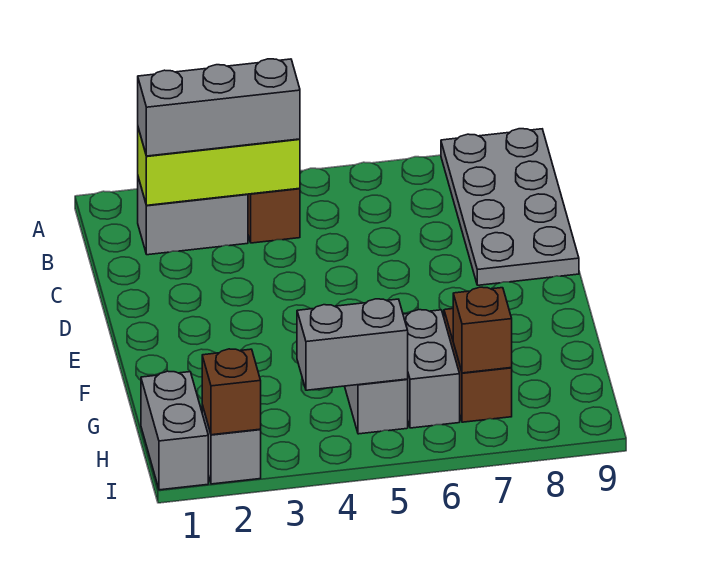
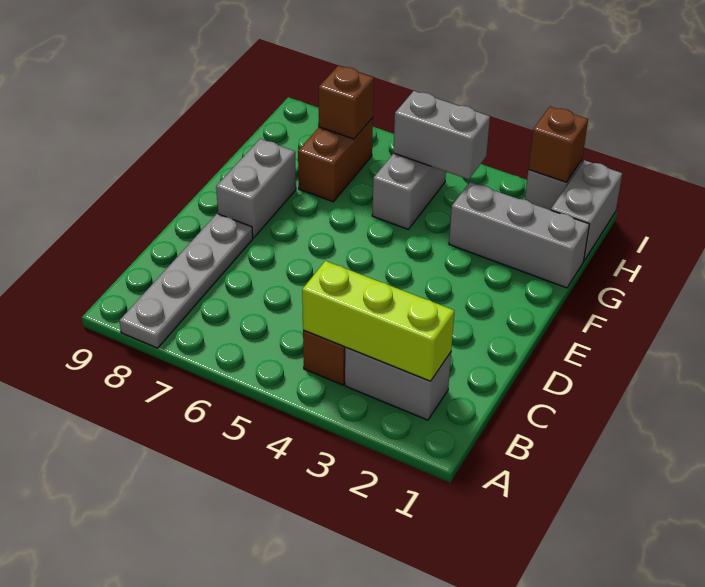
grey 2x4 plate [441,129,579,285] -> grey 1x4 plate [119,214,253,348]
grey 1x3 brick [138,59,300,156] -> grey 1x3 brick moved to [449,182,589,288]
grey 1x2 brick [403,310,460,428] -> grey 1x2 brick moved to [216,139,296,238]

